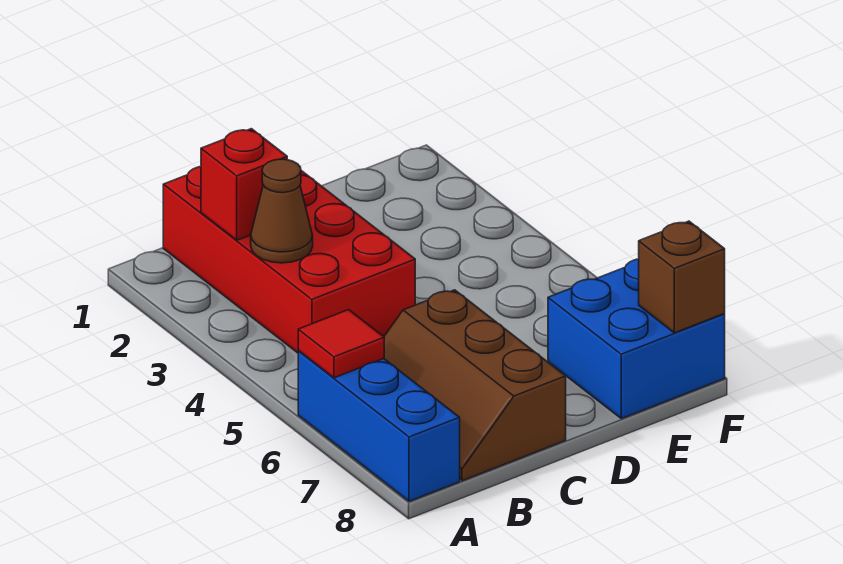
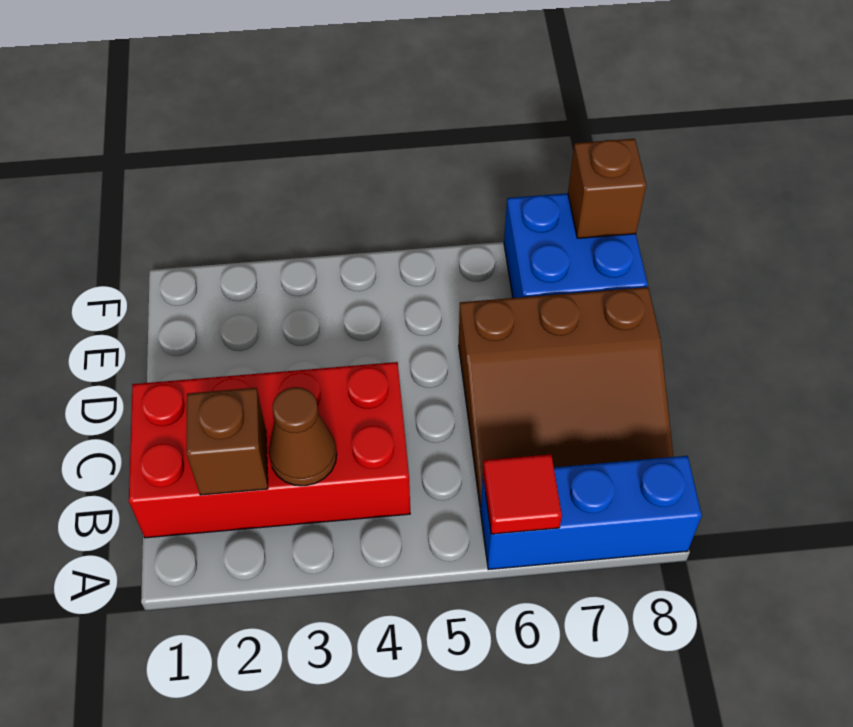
red 1x1 brick [201,129,287,240] -> brown 1x1 brick [187,388,268,495]
brown 2x3 slope [384,290,566,481] -> brown 3x3 slope [459,287,673,508]

